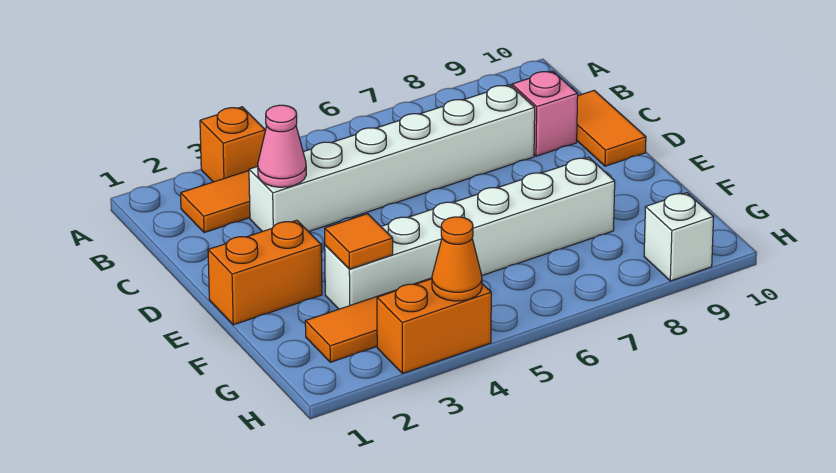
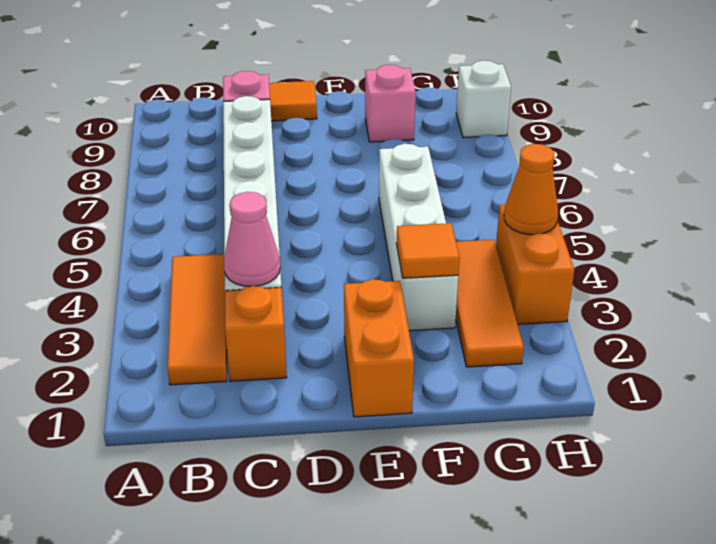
orange 1x1 brick [200,107,265,182] -> orange 1x1 brick moved to [225,286,287,381]
white 1x6 brick [325,157,615,309] -> white 1x4 brick [379,144,458,331]
none -> pink 1x1 brick [365,65,416,142]

